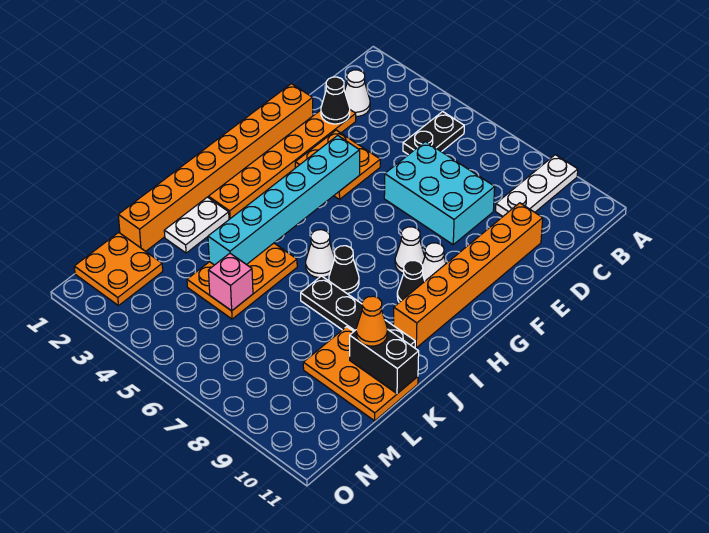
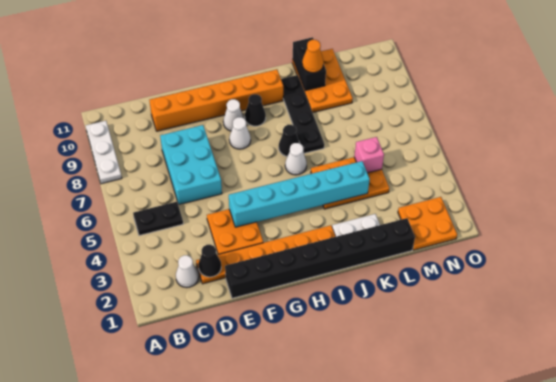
white 1x3 plate [496,155,578,216] -> white 1x3 plate turned to [86,121,122,184]
orange 1x8 brick [118,84,313,251] -> black 1x8 brick [225,218,415,298]

